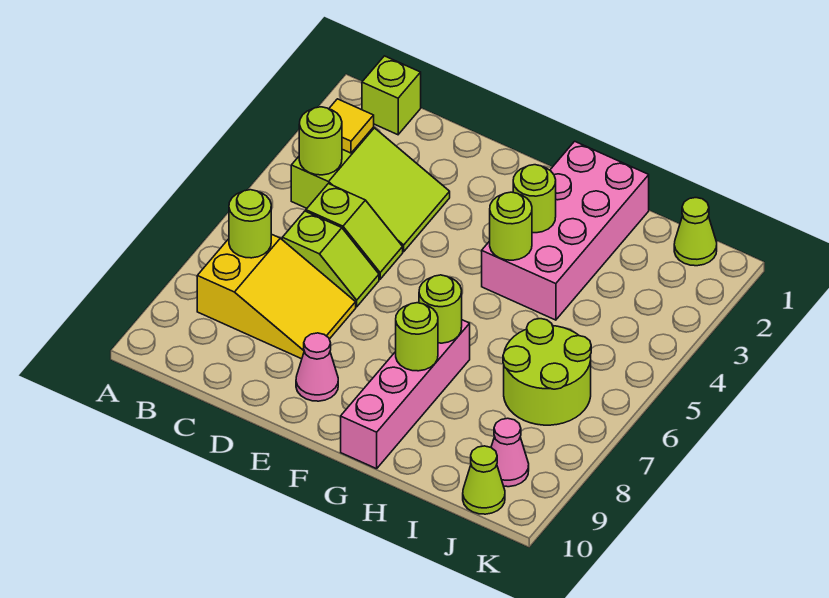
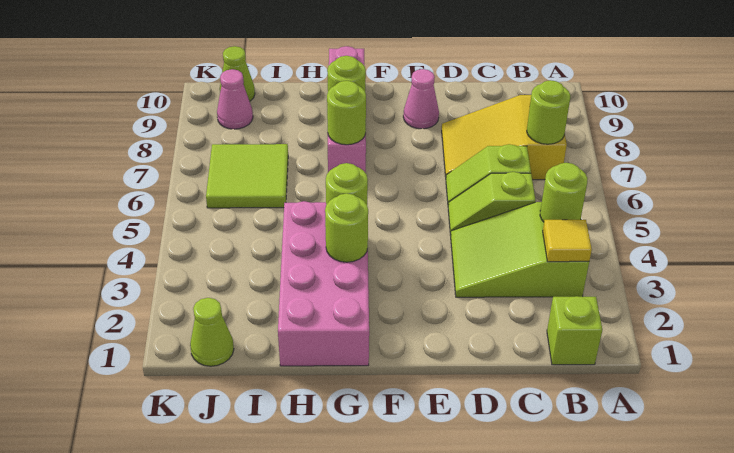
lime 2x2 round brick [503,319,591,425] -> lime 2x2 tile [206,144,288,208]

